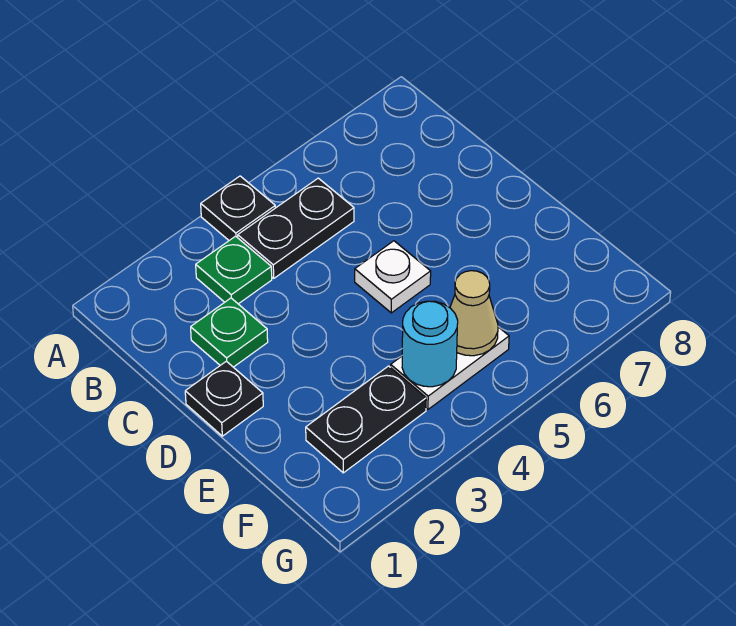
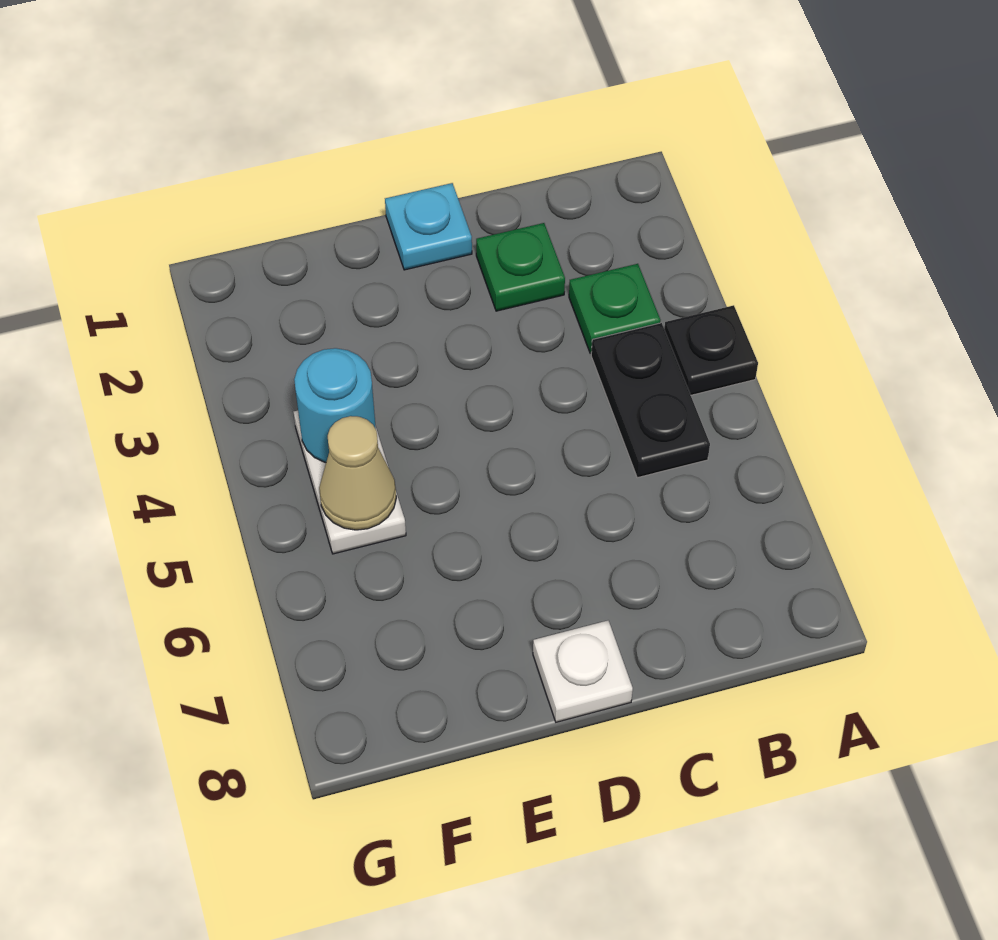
black 1x1 plate [185,361,263,436] -> cyan 1x1 plate [385,183,472,270]
white 1x1 plate [355,241,431,313] -> white 1x1 plate moved to [533,621,633,722]
black 1x2 plate [306,366,426,473] -> none

